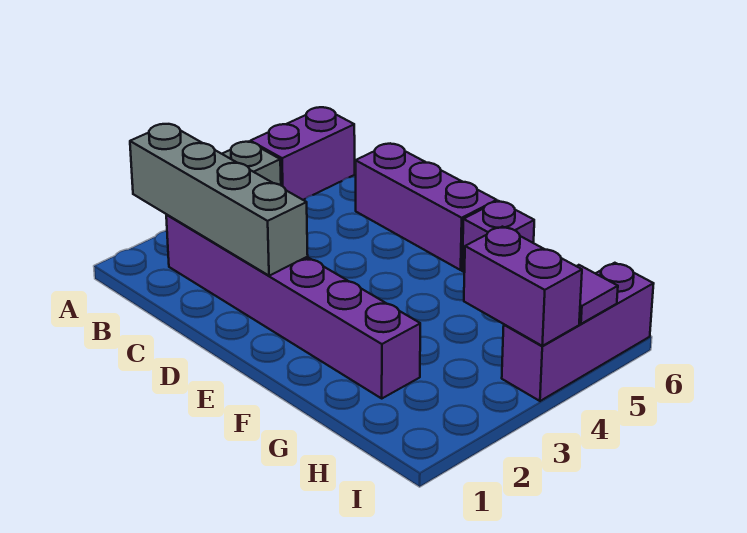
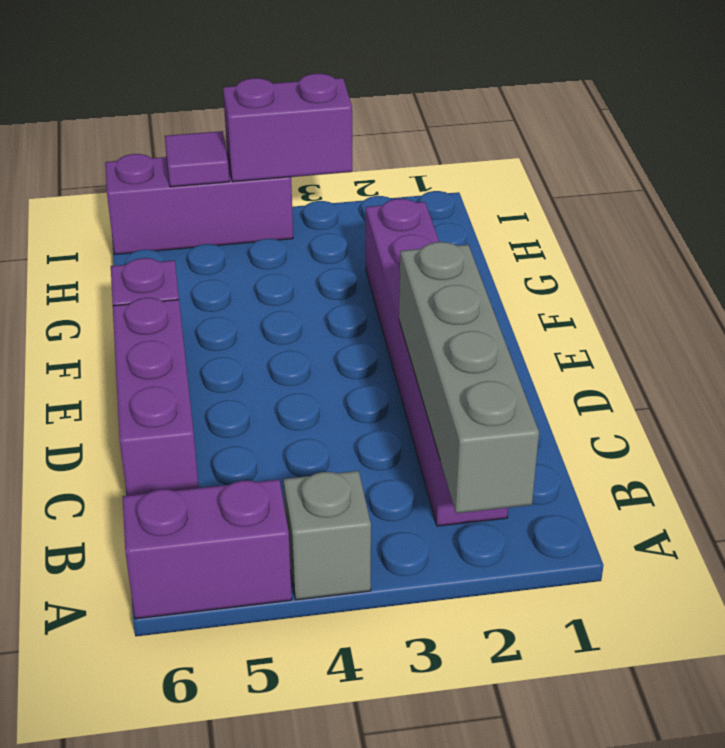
purple 1x2 brick [464,227,582,346] -> purple 1x2 brick turned to [223,74,352,182]

